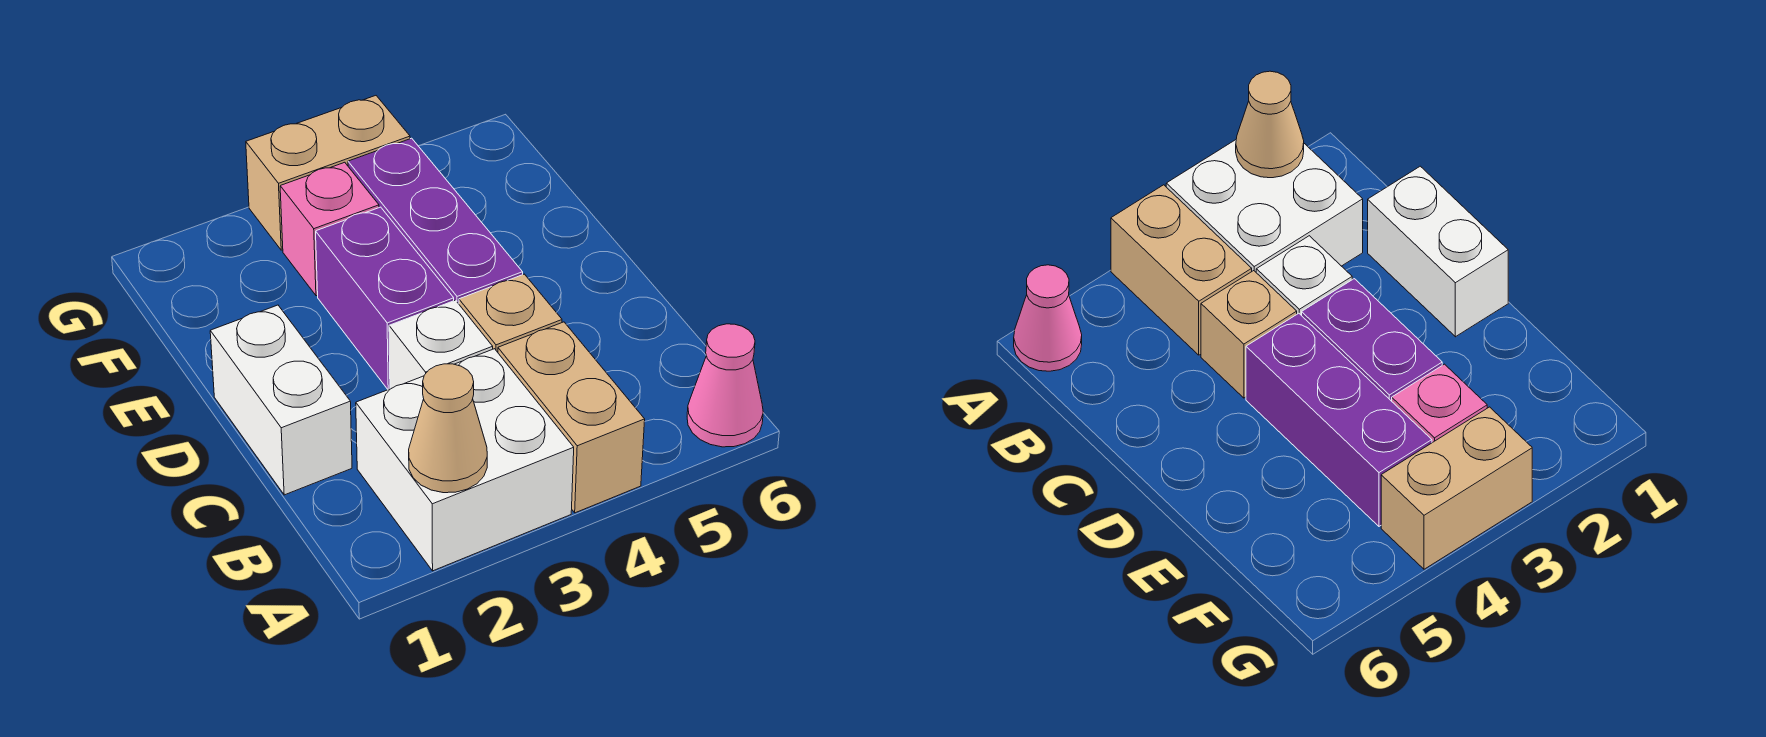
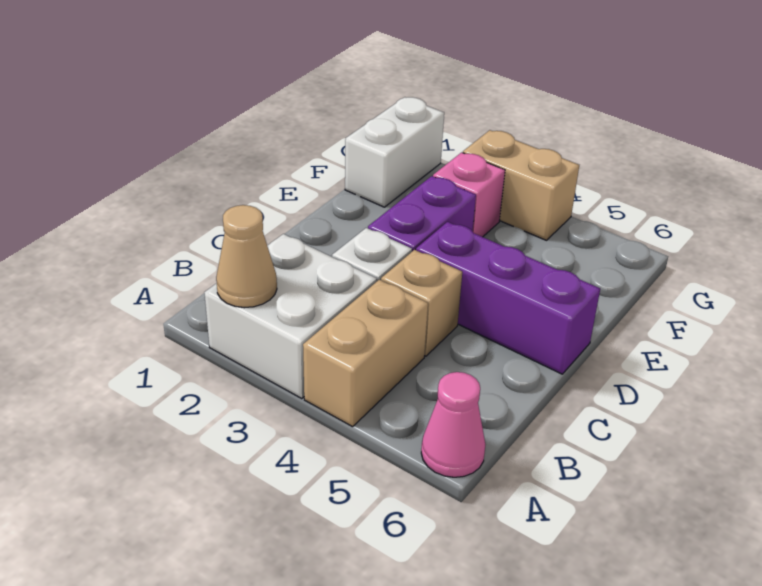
white 1x2 brick [210,305,352,495] -> white 1x2 brick moved to [345,97,444,207]
purple 1x3 brick [348,138,523,304] -> purple 1x3 brick turned to [416,222,600,374]

